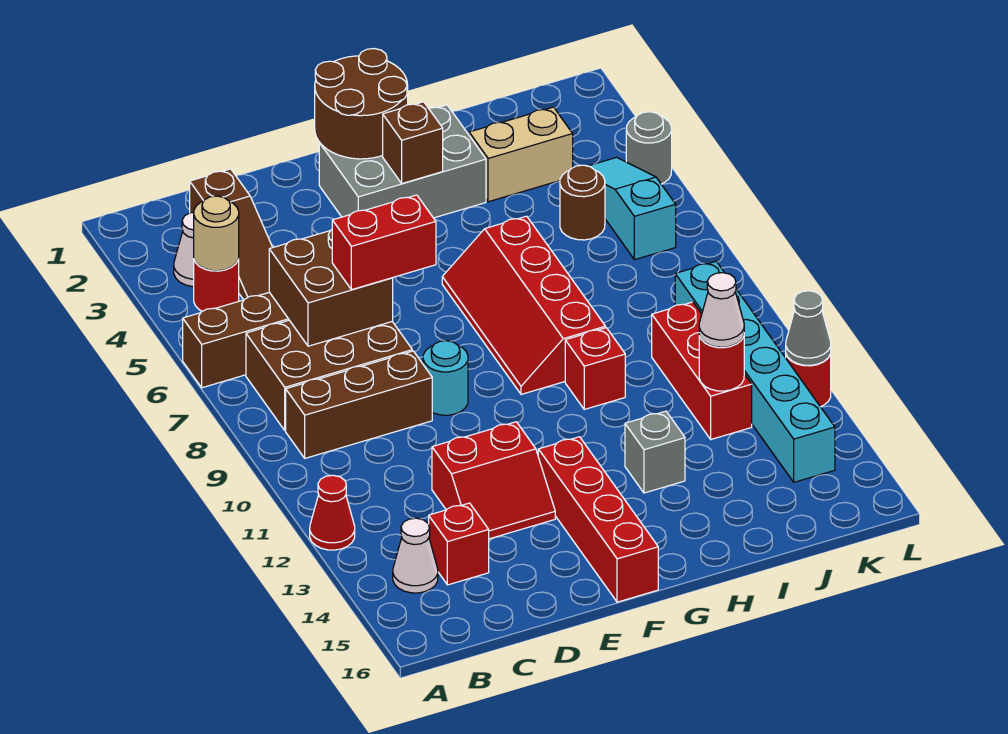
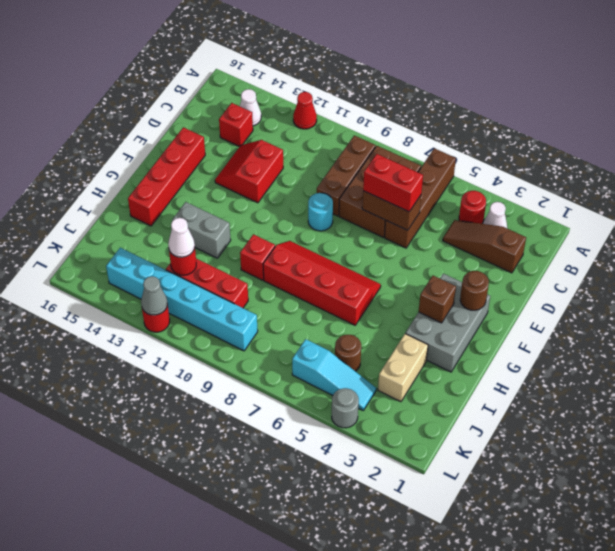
tan 1x1 round brick [194,196,239,271] -> none
brown 2x2 brick [269,230,393,346] -> brown 1x2 brick [362,191,421,230]
red 1x2 brick [332,195,436,290] -> red 1x2 brick turned to [363,154,423,212]
brown 2x2 round brick [315,49,408,159] -> brown 1x1 round brick [460,271,489,310]
red 1x4 brick [538,437,658,602] -> red 1x4 brick turned to [128,127,205,226]
grey 1x1 brick [625,411,685,493] -> grey 1x2 brick [172,202,231,258]

